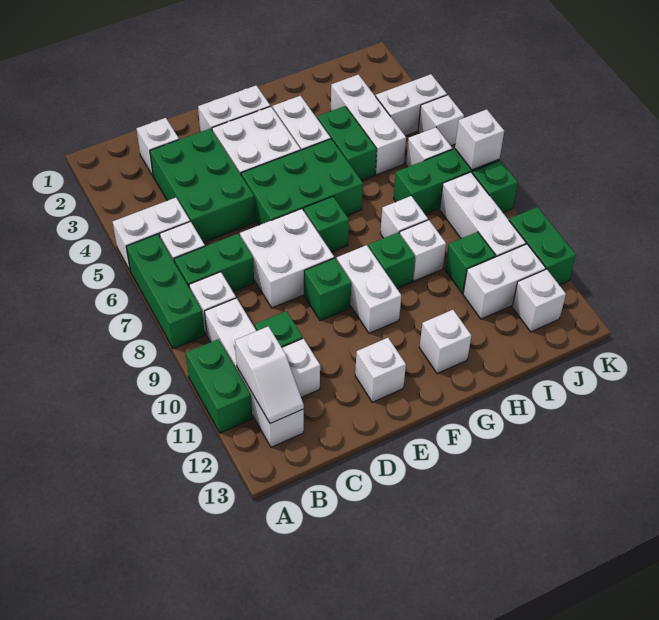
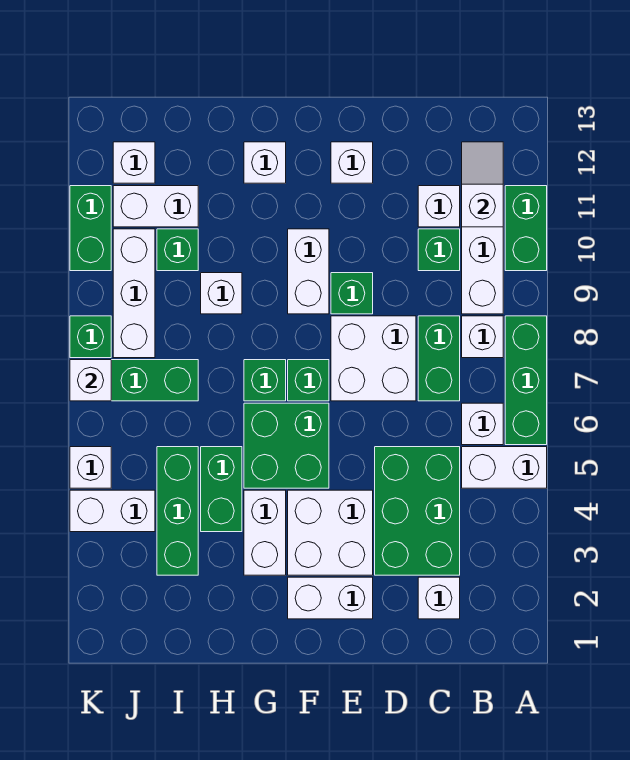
green 1x2 brick [174,234,254,292] -> green 1x2 brick turned to [418,316,460,401]
green 2x3 brick [241,139,363,225] -> green 2x2 brick [244,403,329,488]
green 1x1 brick [368,233,415,288] -> green 1x1 brick moved to [244,360,286,401]
white 1x1 brick [380,196,428,238] -> none
white 1x3 brick [331,75,406,175] -> green 1x3 brick [157,447,198,575]
white 1x1 brick [406,127,453,167] -> none

